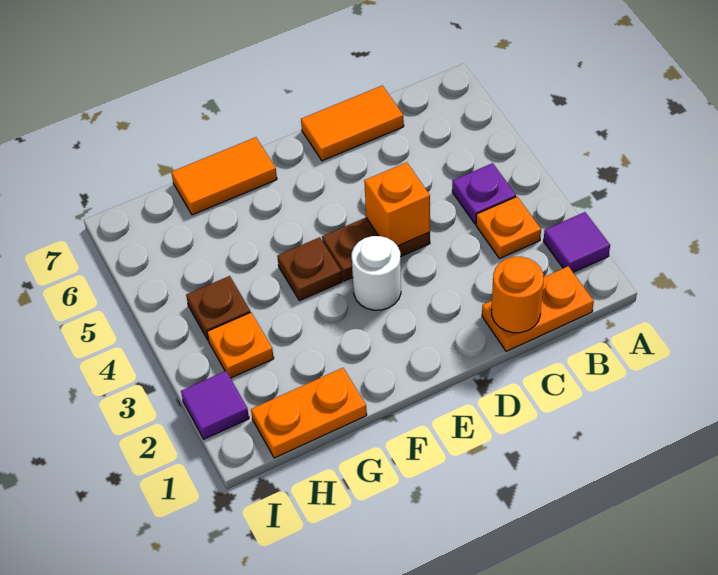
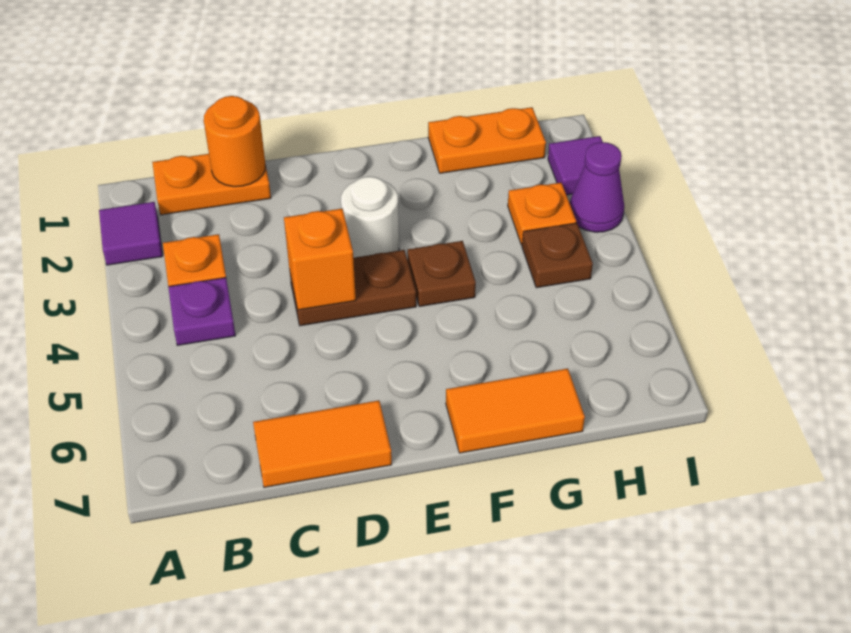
none -> purple 1x1 cone [570,142,625,232]

